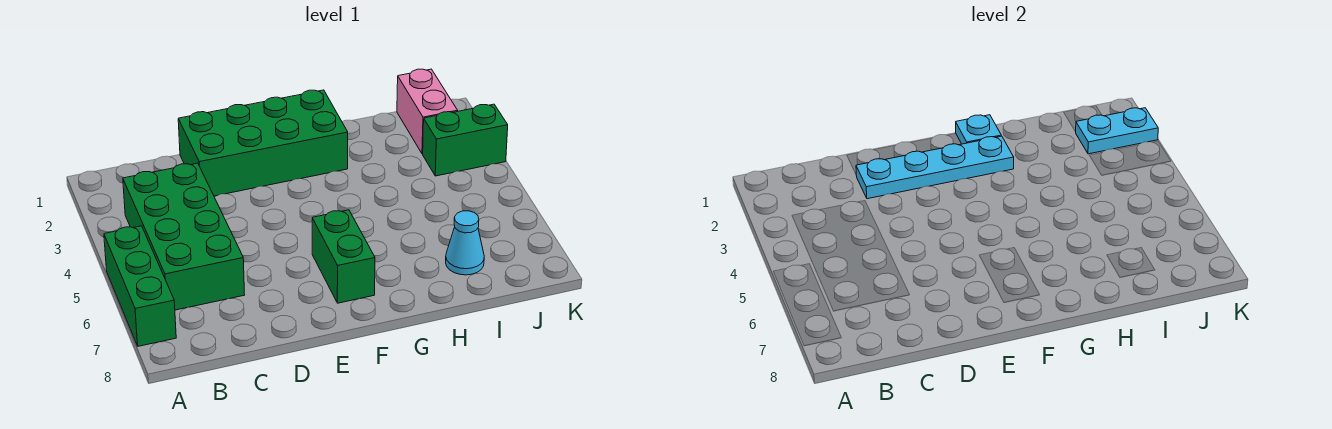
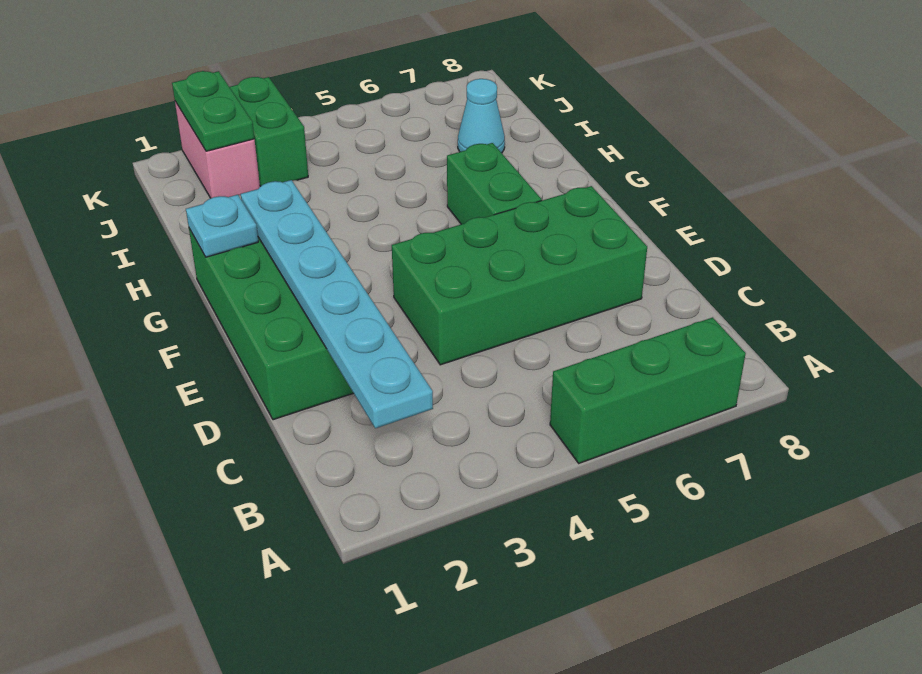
green 2x4 brick [123,163,245,310] -> green 2x4 brick moved to [392,186,647,365]
cyan 1x4 plate [856,136,1014,199] -> cyan 1x6 plate [241,180,433,428]
green 1x2 brick [312,210,375,303] -> green 1x2 brick turned to [447,143,541,224]
pink 1x2 brick [397,69,458,154] -> pink 1x2 brick turned to [175,101,260,198]
cyan 1x2 plate [1076,108,1158,154] -> green 1x2 plate [172,71,254,151]

